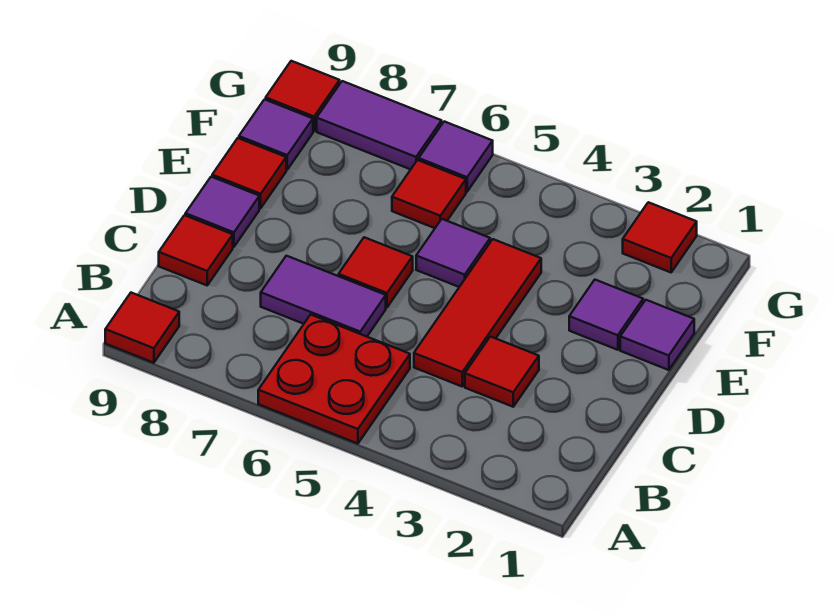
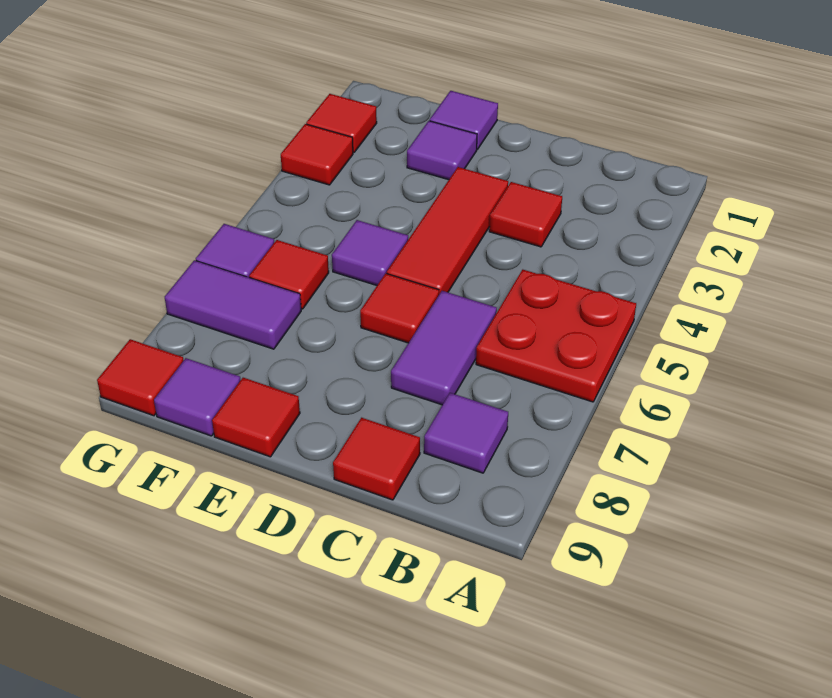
red 1x1 tile [105,293,179,363] -> red 1x1 tile moved to [281,124,353,185]
red 1x3 tile [414,239,541,386] -> red 1x3 tile turned to [387,167,508,294]
purple 1x1 tile [185,177,259,247] -> purple 1x1 tile moved to [424,393,508,473]
purple 1x2 tile [317,81,442,169] -> purple 1x2 tile turned to [165,260,301,349]

